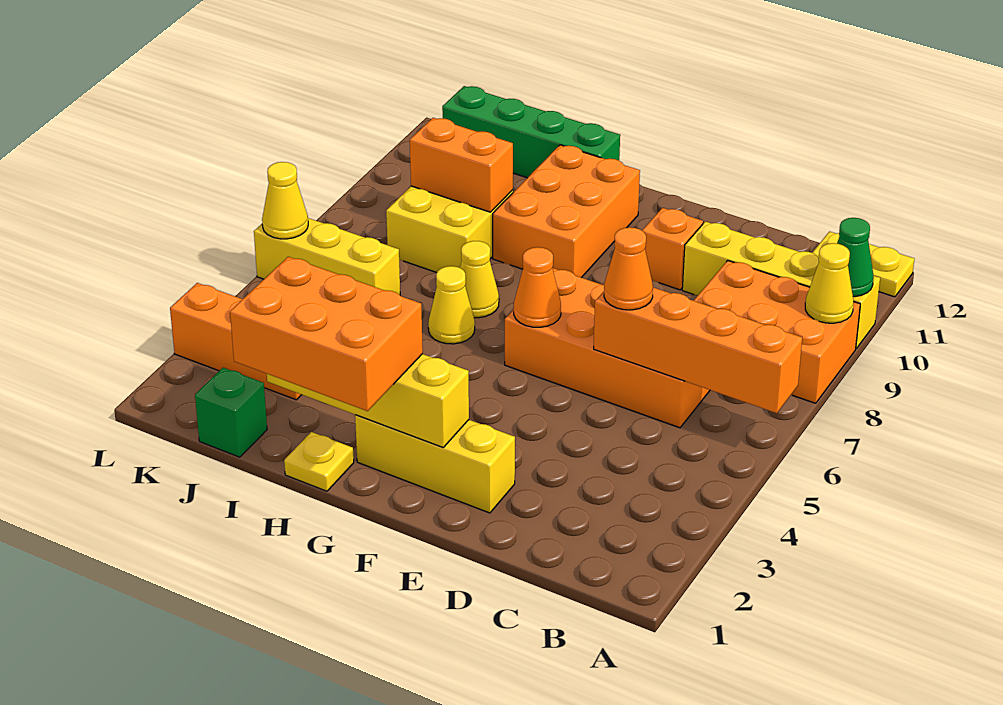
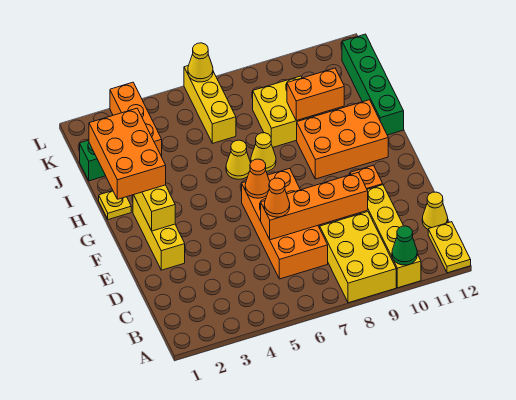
orange 1x4 brick [594,287,802,413] -> orange 1x4 brick turned to [261,173,368,240]
orange 2x3 brick [694,260,860,403] -> yellow 2x3 brick [320,212,396,303]
yellow 1x1 cone [805,243,854,323] -> yellow 1x1 cone moved to [422,192,448,229]
orange 1x2 brick [410,118,513,212] -> orange 1x2 brick turned to [287,68,344,121]

